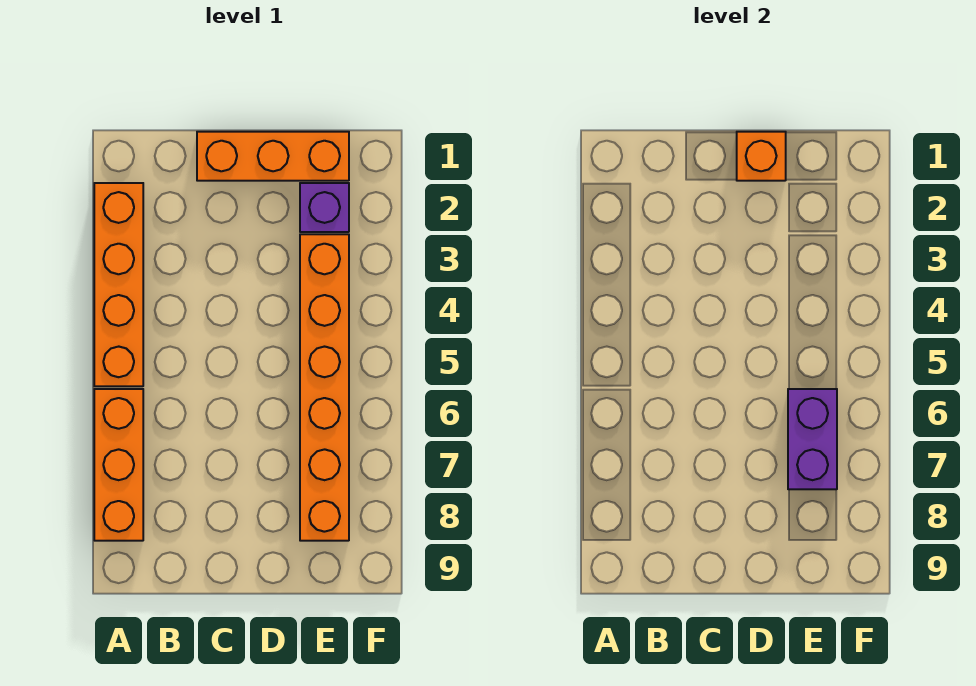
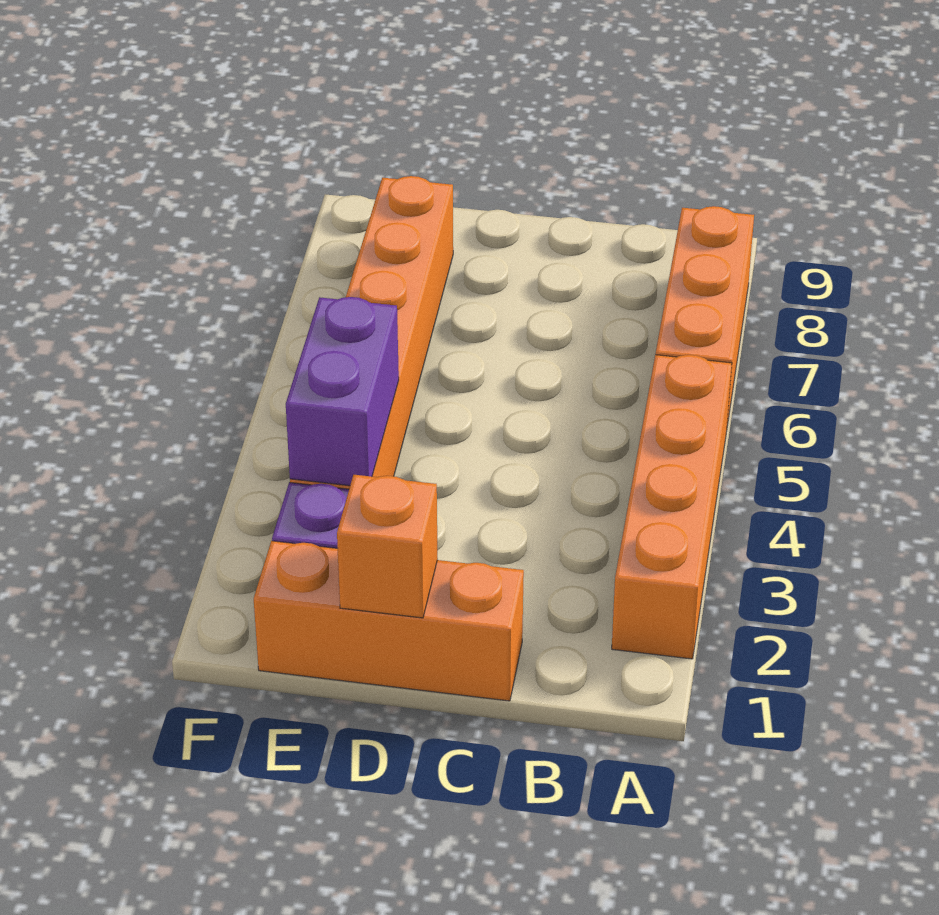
purple 1x2 brick [788,389,837,489] -> purple 1x2 brick moved to [286,297,399,486]

